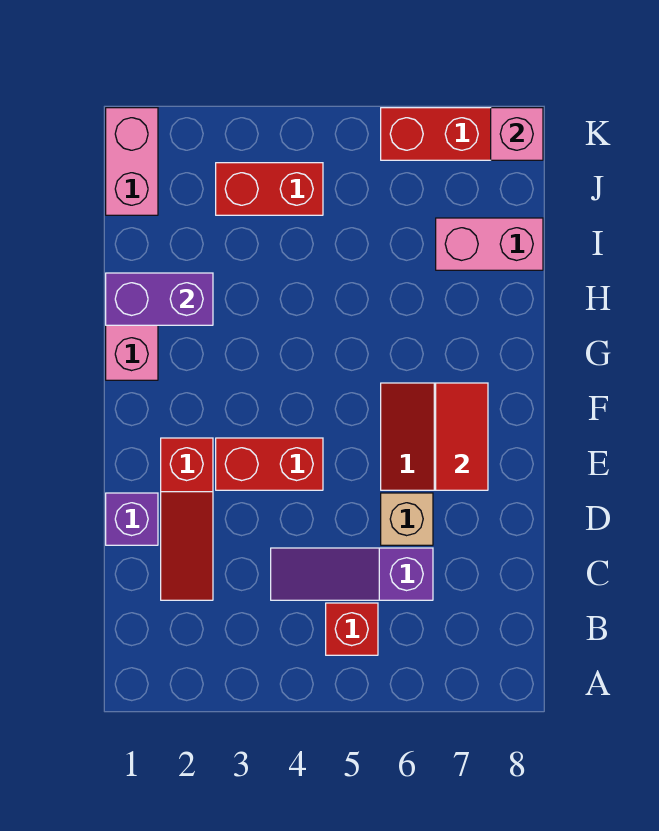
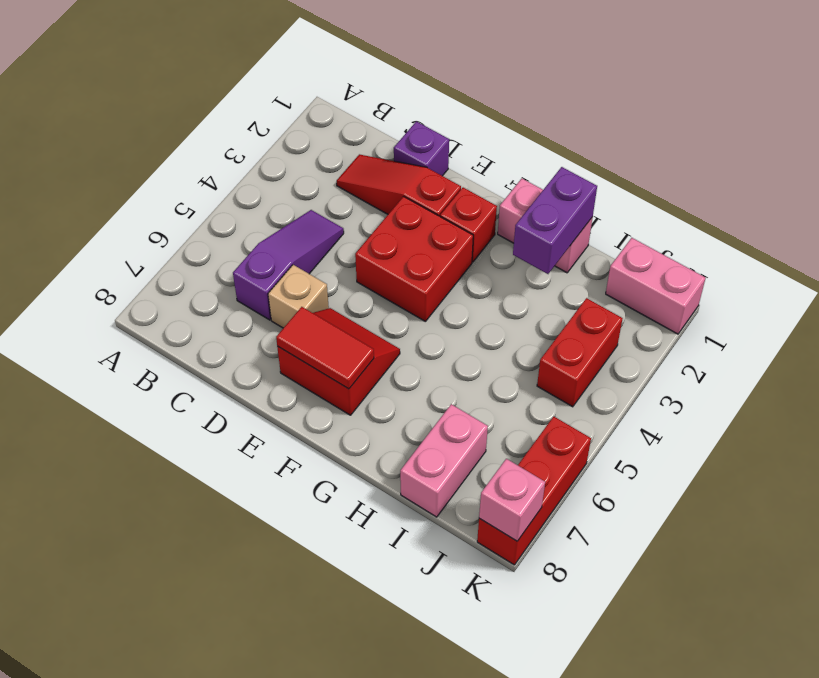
red 1x1 brick [326,603,378,655] -> red 1x1 brick moved to [440,188,497,262]
red 1x2 brick [216,438,323,490] -> red 2x2 brick [355,196,473,322]

